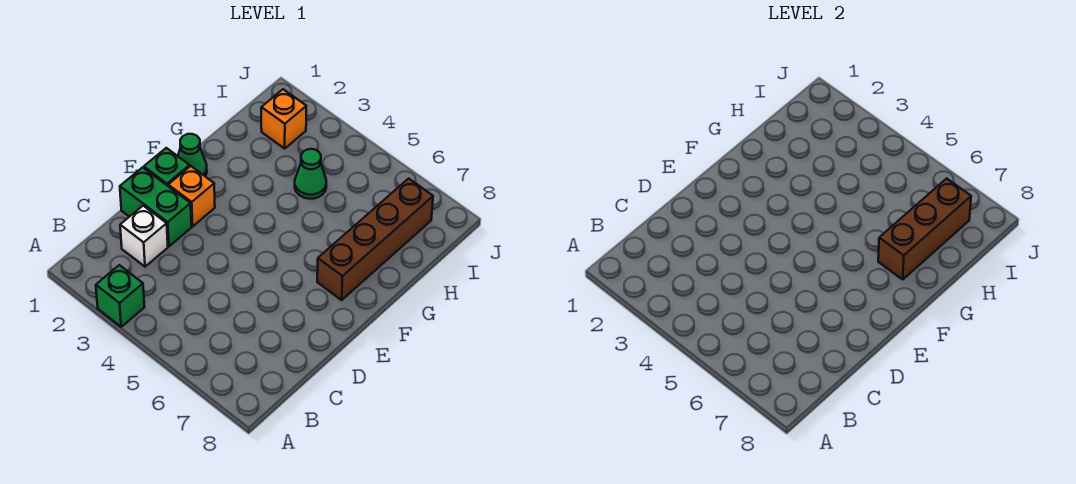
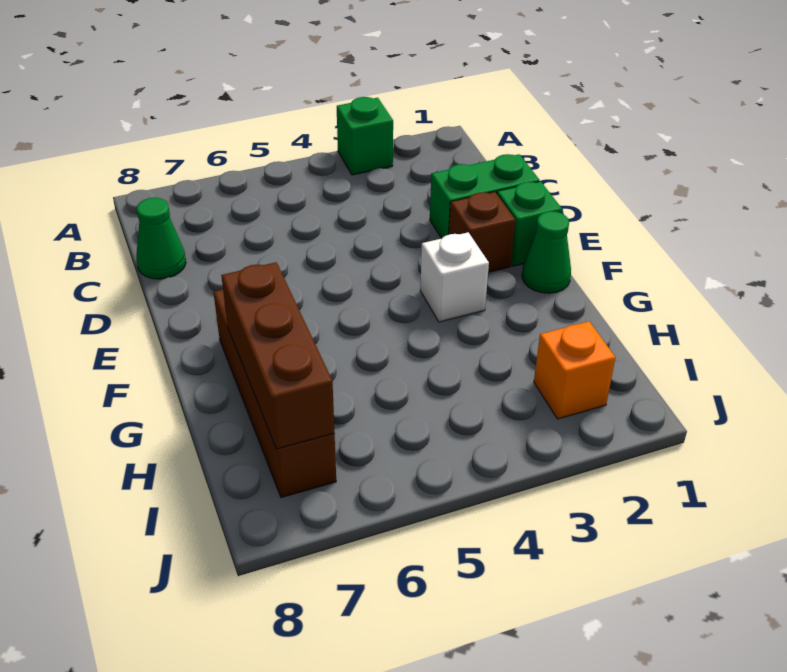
white 1x1 brick [120,206,168,267] -> white 1x1 brick moved to [420,232,489,322]
orange 1x1 brick [168,166,215,226] -> brown 1x1 brick [449,192,515,272]
green 1x1 cone [295,149,326,199] -> green 1x1 cone moved to [136,198,186,279]

